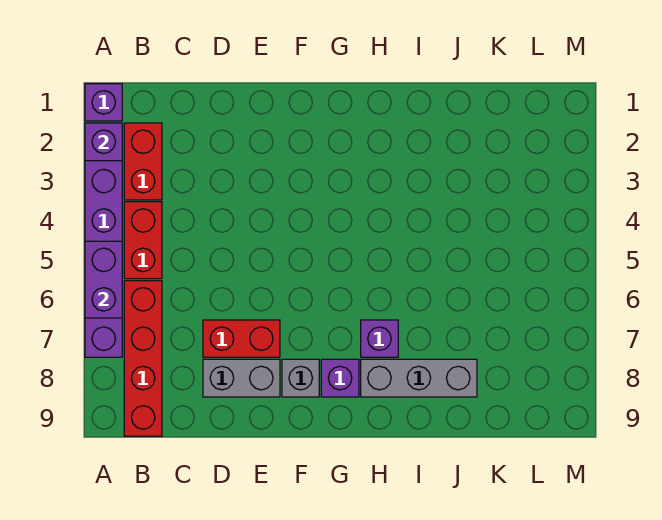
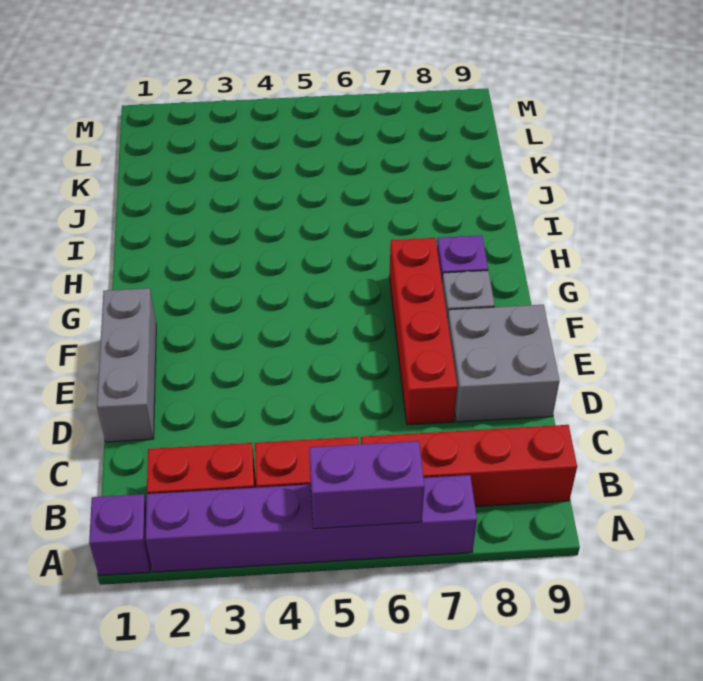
purple 1x1 brick [85,123,122,161] -> none
red 1x2 brick [203,320,280,357] -> red 1x4 brick [389,238,457,425]
grey 1x2 brick [203,359,280,397] -> grey 2x2 brick [448,305,559,422]
purple 1x1 brick [361,320,398,357] -> none
grey 1x3 brick [361,359,477,397] -> grey 1x3 brick moved to [97,288,156,442]

